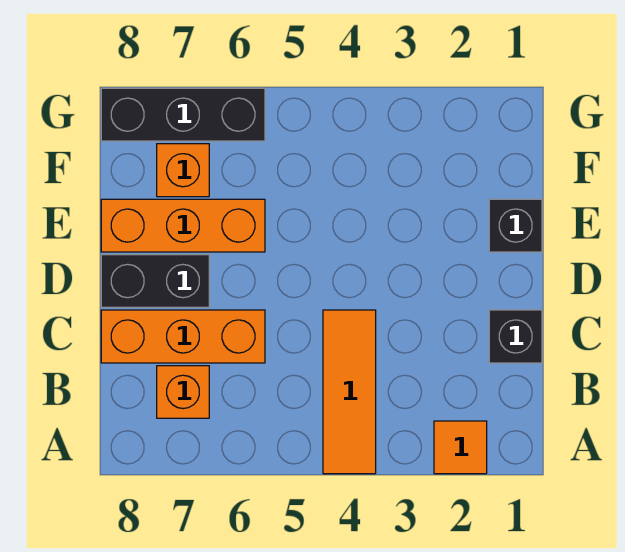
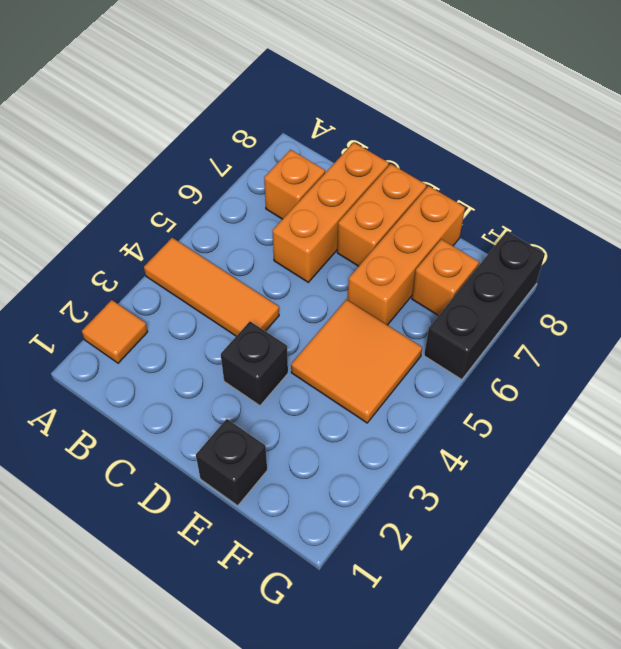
black 1x1 brick [489,310,542,363] -> black 1x1 brick moved to [221,321,288,406]
black 1x2 brick [101,255,209,307] -> orange 1x2 brick [337,164,426,266]
none -> orange 2x2 tile [291,300,422,423]

